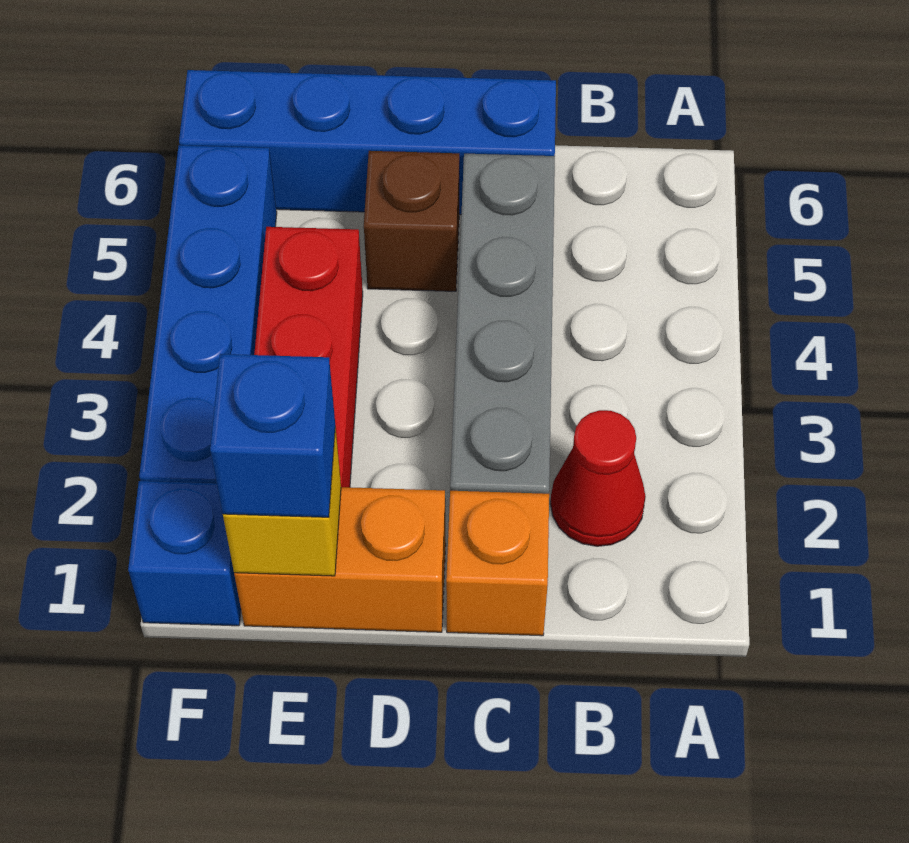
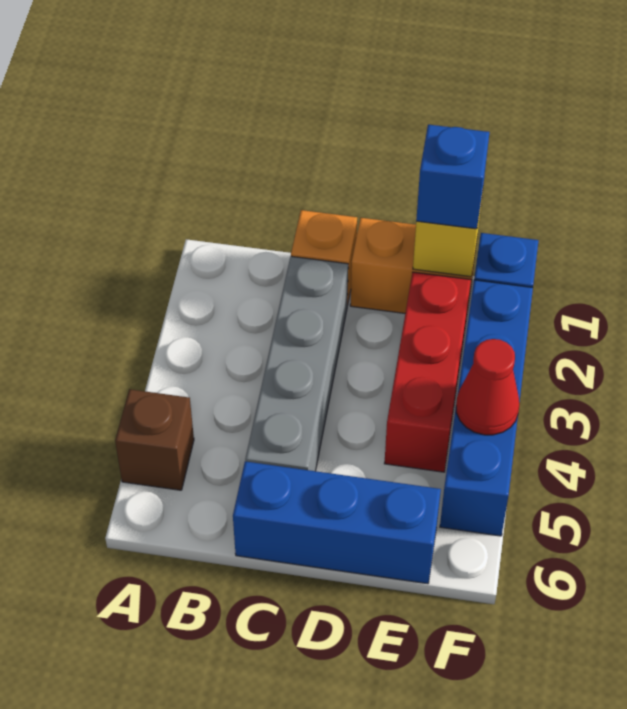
red 1x1 cone [551,410,646,546] -> red 1x1 cone moved to [456,339,519,435]
blue 1x4 brick [179,70,556,215] -> blue 1x3 brick [233,461,441,584]
brown 1x1 brick [364,151,459,291] -> brown 1x1 brick moved to [115,389,194,490]

